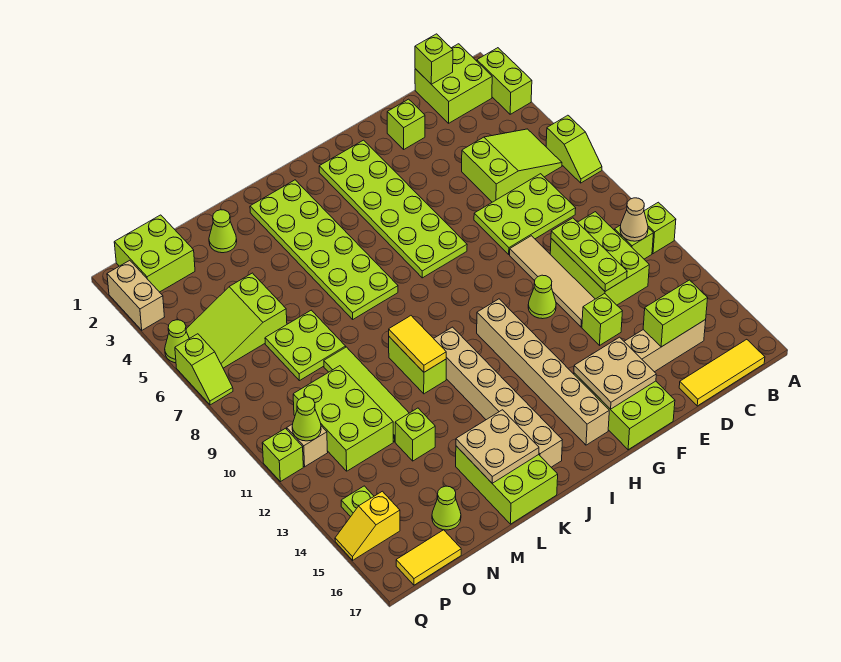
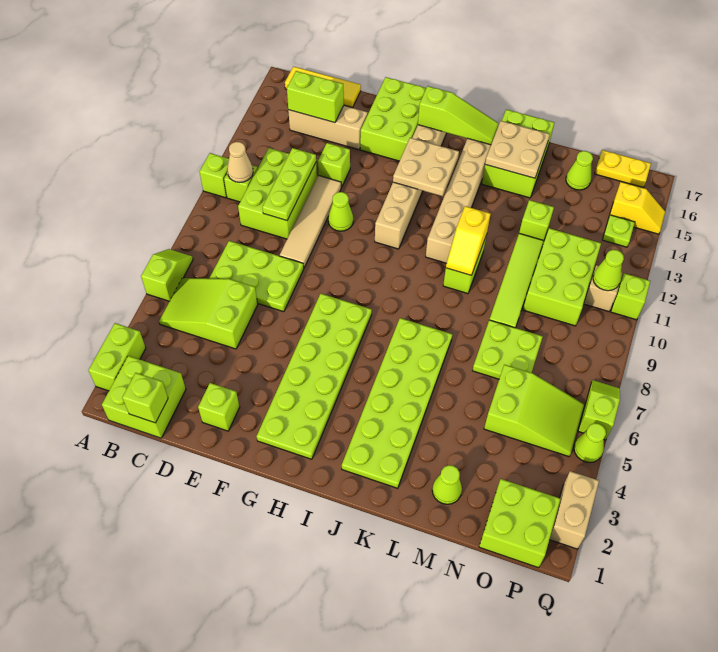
tan 2x2 plate [574,337,656,409] -> tan 2x2 plate moved to [393,138,459,196]
none -> lime 1x3 slope [418,86,499,145]
yellow 1x2 tile [389,316,446,372] -> yellow 1x2 slope [446,206,491,275]
yellow 1x2 tile [396,530,461,585] -> yellow 1x2 plate [595,150,651,187]

